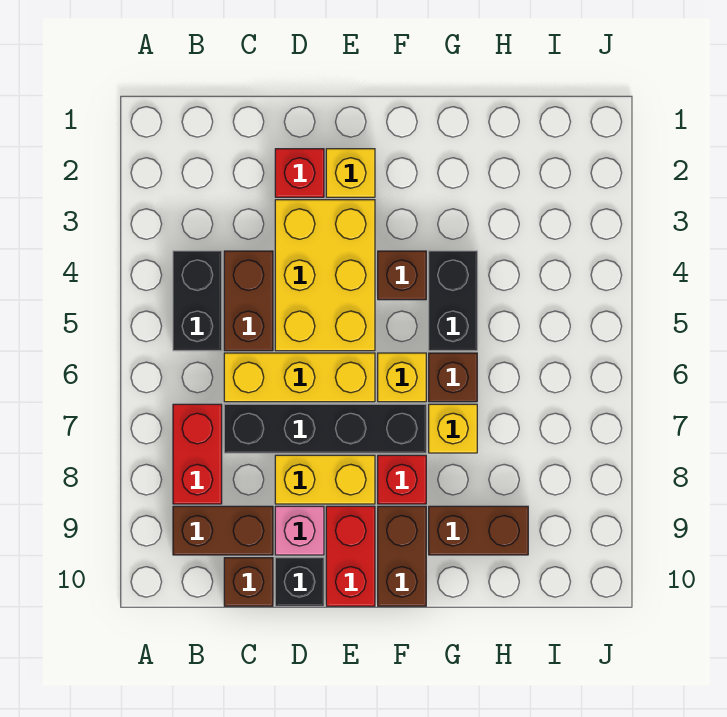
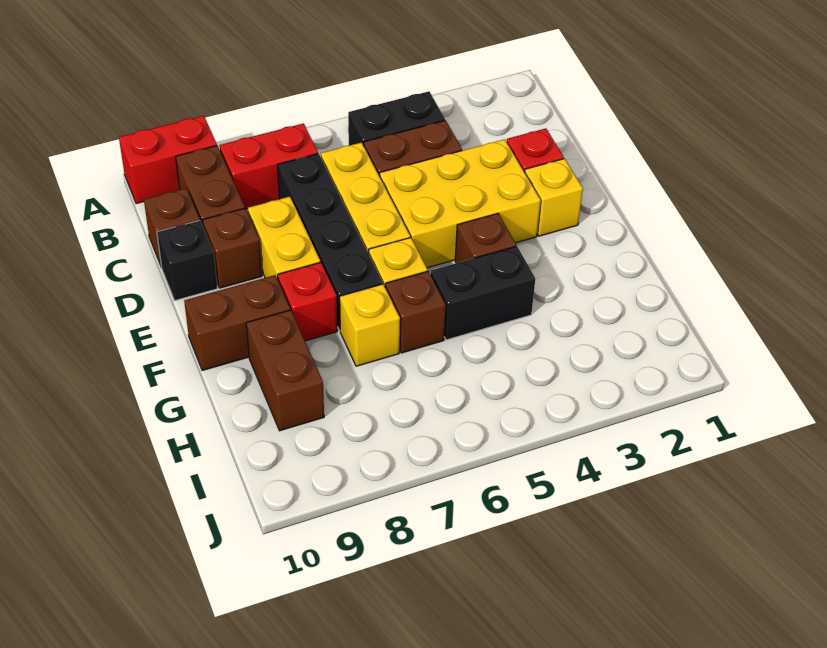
pink 1x1 brick [275,506,324,555] -> brown 1x1 brick [203,209,262,288]
red 1x2 brick [326,506,375,606] -> red 1x2 brick moved to [119,116,217,204]

